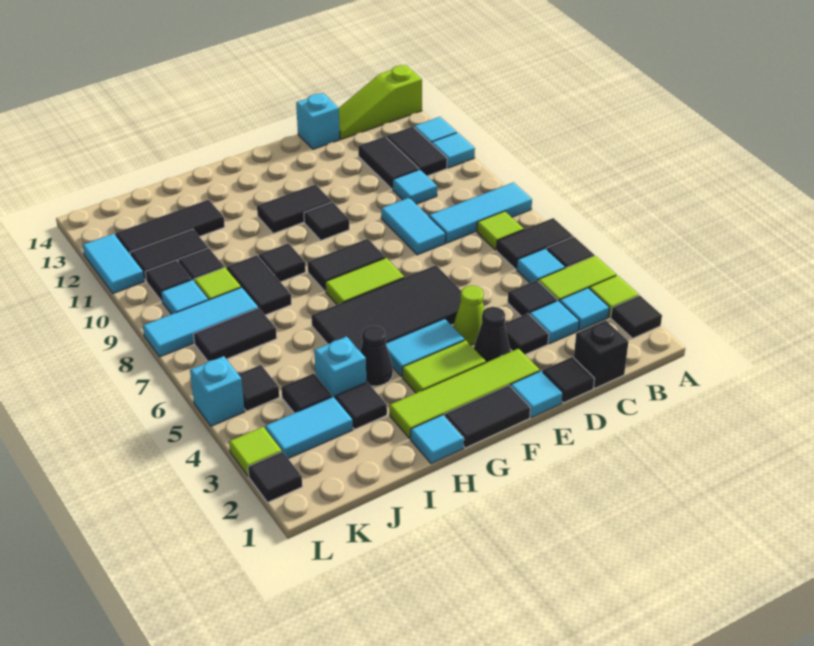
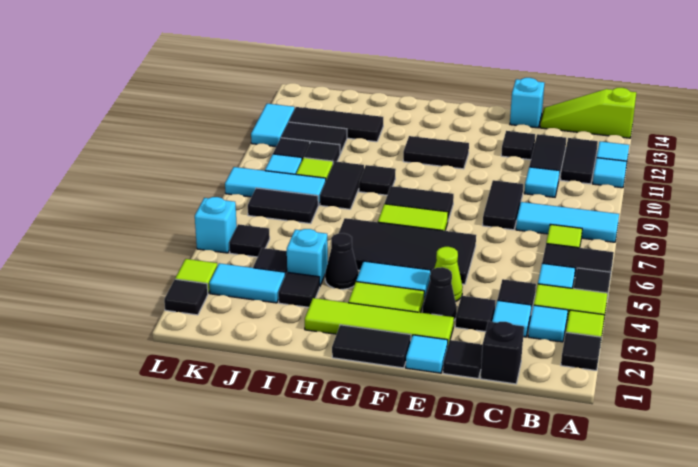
cyan 1x2 tile [381,198,446,255] -> black 1x2 tile [483,180,523,230]
black 1x1 tile [304,202,349,240] -> black 1x1 tile moved to [501,131,535,160]
cyan 1x1 tile [410,415,464,464] -> none

